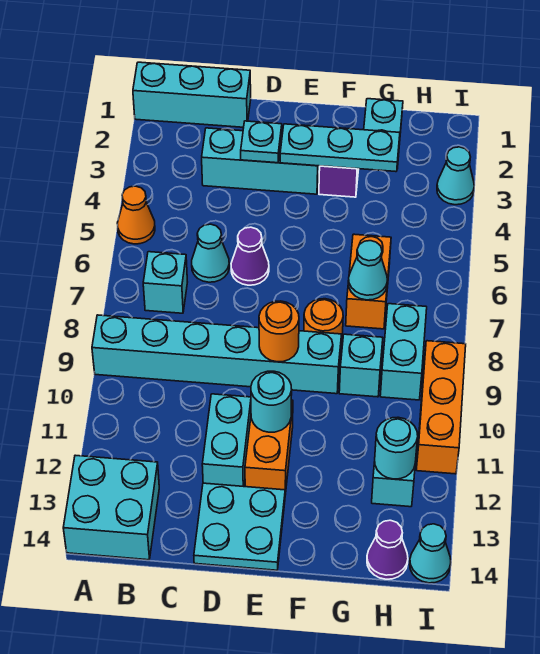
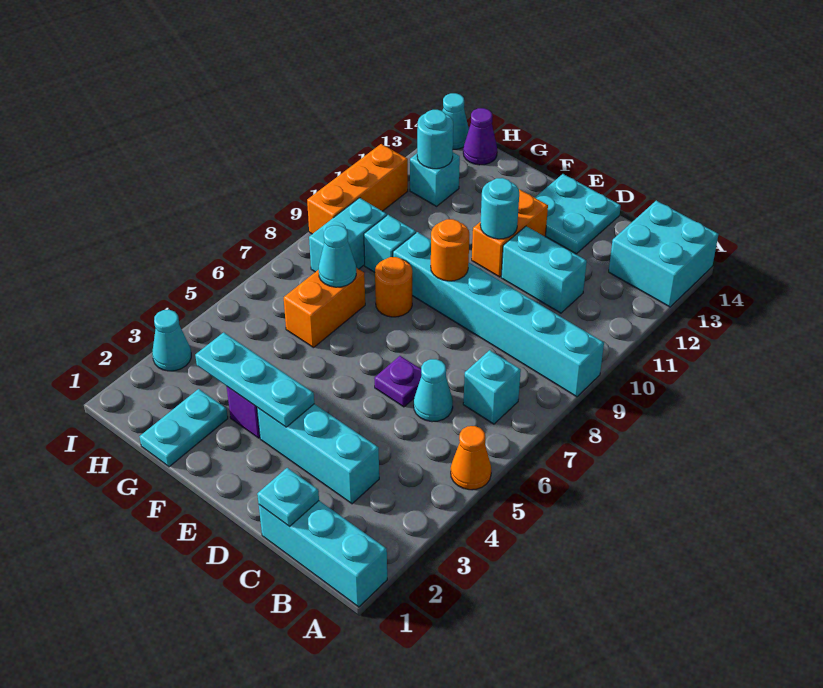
cyan 1x1 plate [241,121,282,163] -> cyan 1x1 plate moved to [257,468,319,527]
purple 1x1 cone [231,227,269,285] -> purple 1x1 plate [374,356,422,407]
cyan 1x2 brick [202,394,251,487] -> cyan 1x2 brick turned to [501,226,587,313]

